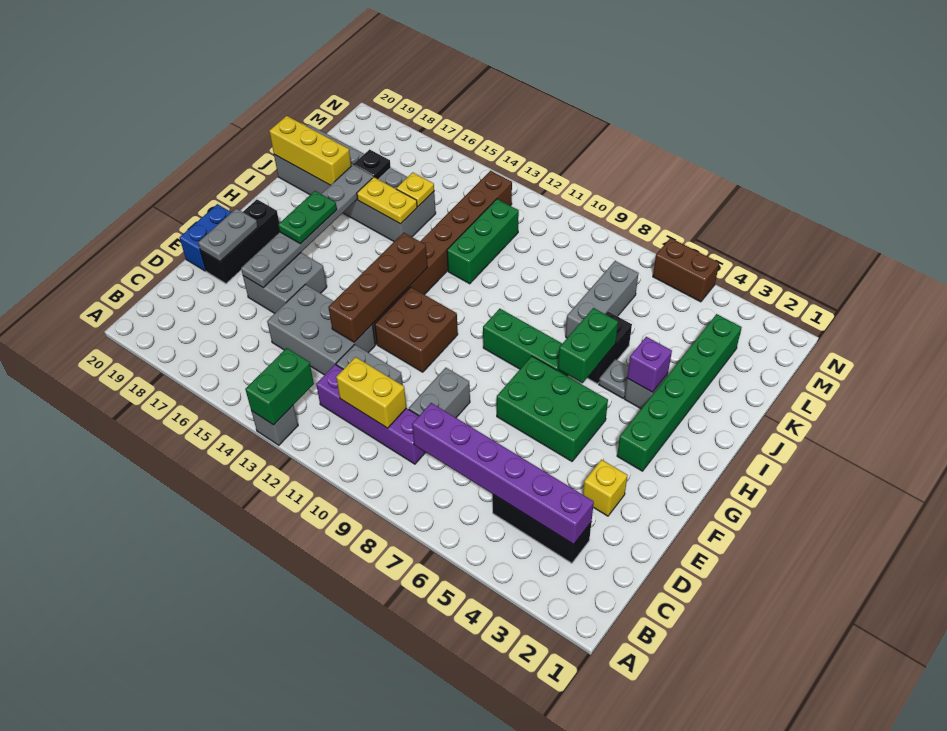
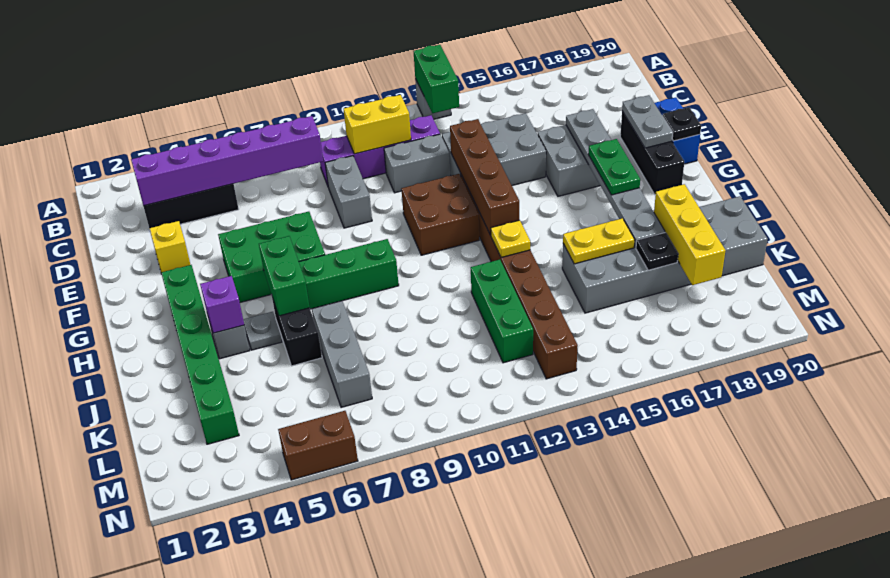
none -> black 1x1 plate [662,107,701,141]
yellow 1x3 brick [269,116,351,185] -> yellow 1x3 brick turned to [654,184,725,285]
yellow 1x1 plate [396,172,434,207] -> yellow 1x1 plate moved to [491,220,530,258]

